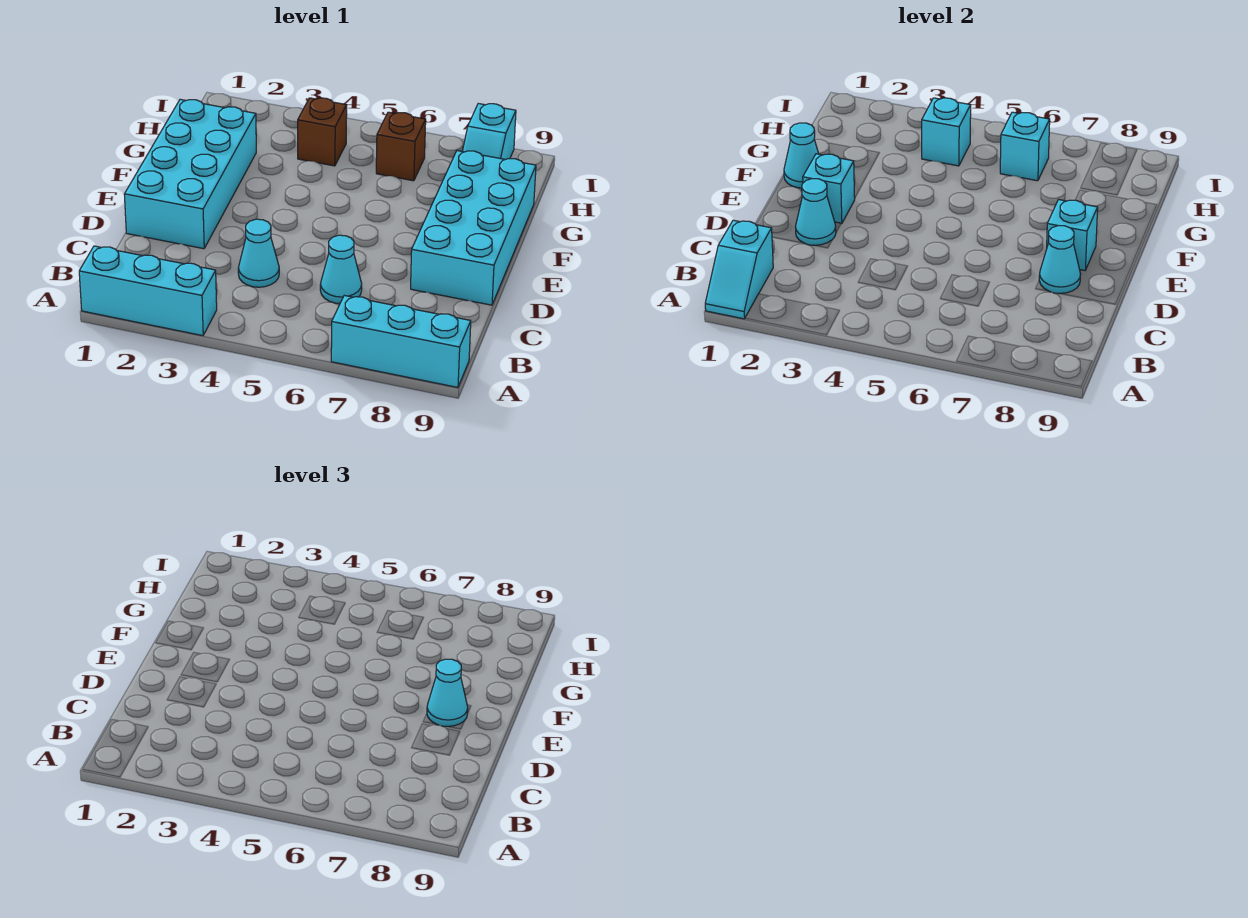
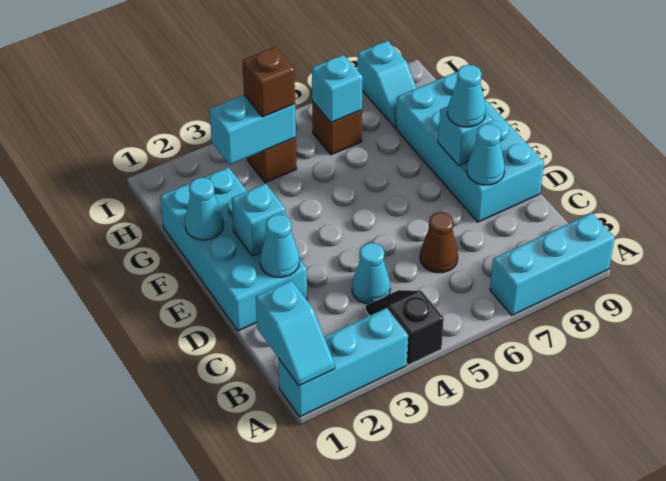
none -> black 1x2 slope [366,290,444,365]
cyan 1x1 cone [320,235,362,304] -> brown 1x1 cone [420,212,458,273]
cyan 1x1 brick [922,98,971,166] -> cyan 1x2 brick [209,95,296,165]
none -> brown 1x1 brick [242,47,295,117]

